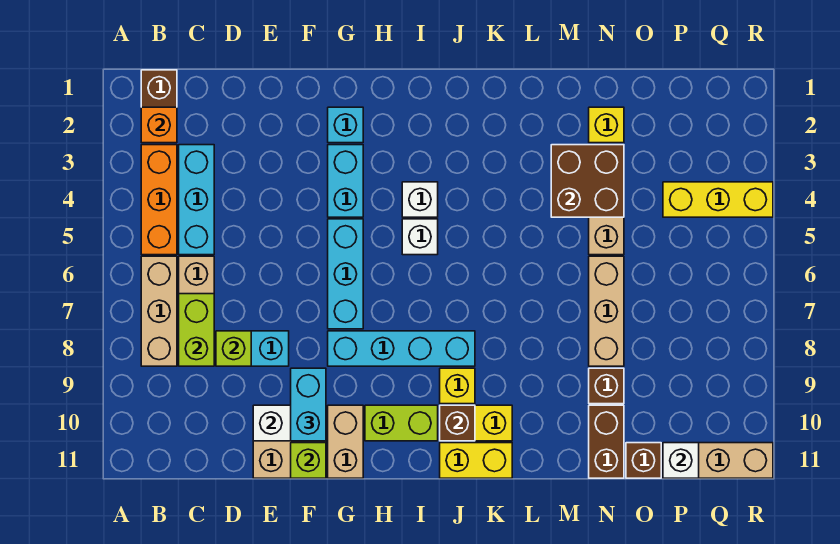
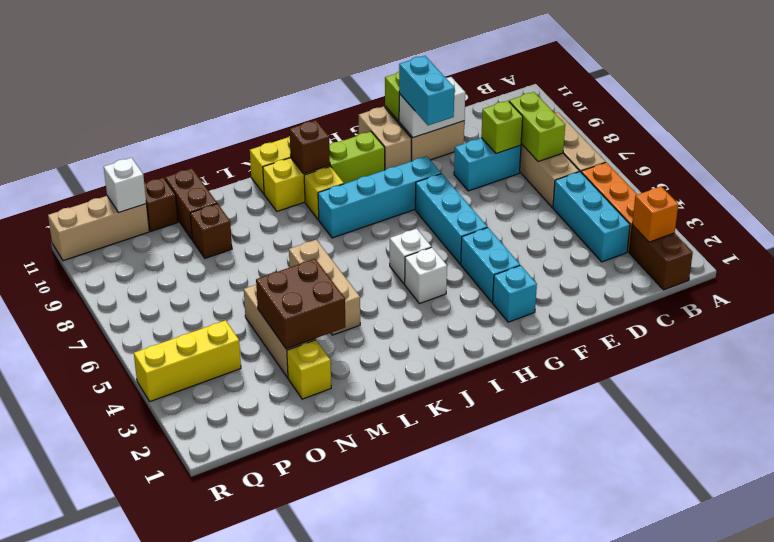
tan 1x3 brick [589,256,624,366] -> tan 1x3 brick moved to [289,240,360,335]

